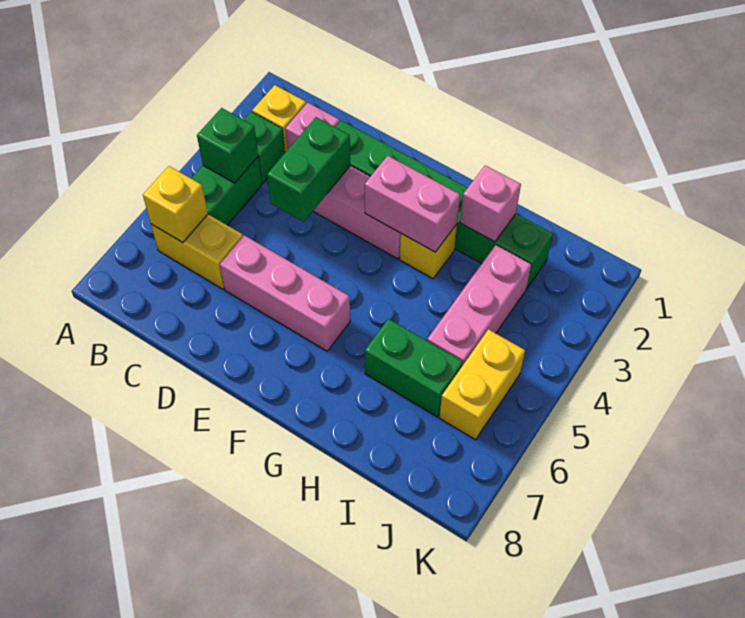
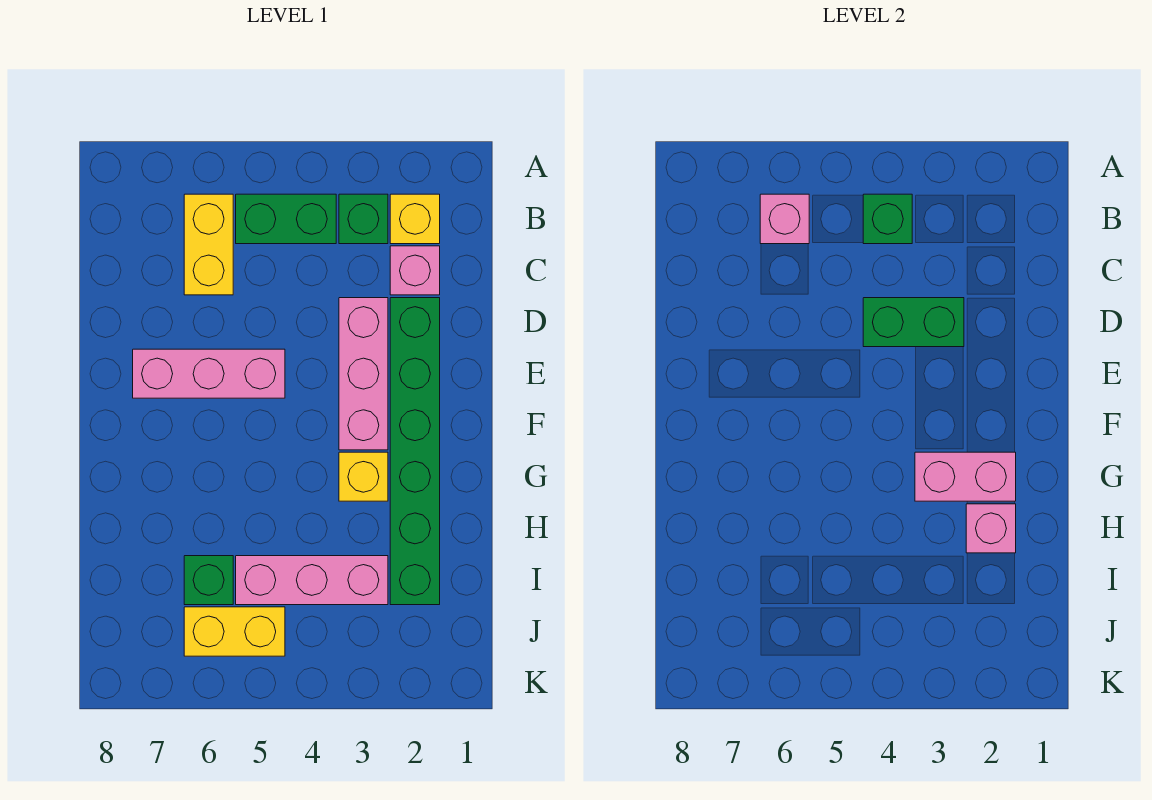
yellow 1x1 brick [143,166,208,242] -> pink 1x1 brick [760,194,809,244]
pink 1x3 brick [220,235,350,351] -> pink 1x3 brick turned to [133,349,285,398]
pink 1x2 brick [365,156,460,252] -> pink 1x2 brick turned to [915,452,1016,501]
green 1x2 brick [365,319,463,417] -> green 1x1 brick [184,556,233,605]

